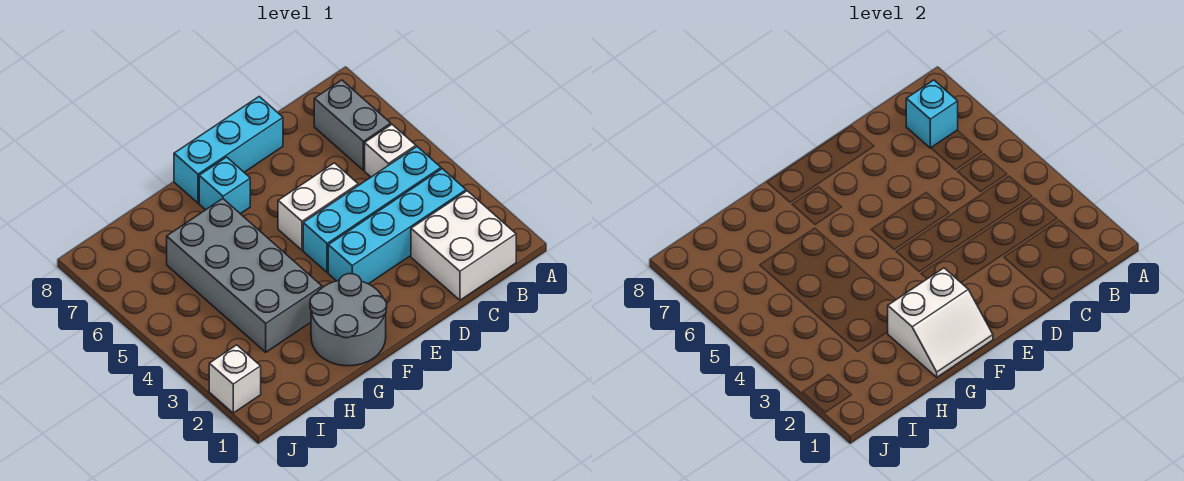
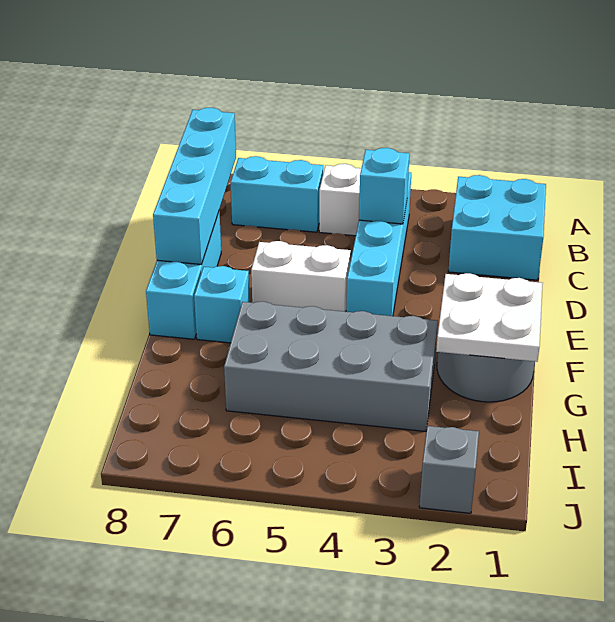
white 2x2 brick [411,191,516,300] -> cyan 2x2 brick [448,175,546,280]
cyan 1x4 brick [328,169,466,284] -> cyan 1x4 brick moved to [153,108,236,264]
grey 1x2 brick [314,80,391,170] -> cyan 1x2 brick [231,156,323,232]
cyan 1x1 brick [906,80,958,148] -> cyan 1x1 brick moved to [359,148,409,224]
white 1x2 brick [278,163,358,250] -> white 1x2 brick turned to [251,241,351,312]
white 2x2 slope [888,268,993,377] -> white 2x2 plate [436,273,543,362]
white 1x1 brick [209,345,261,413] -> grey 1x1 brick [419,426,479,513]

